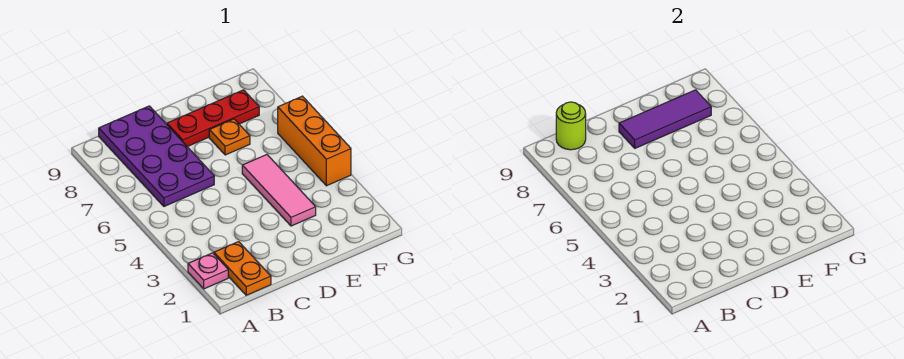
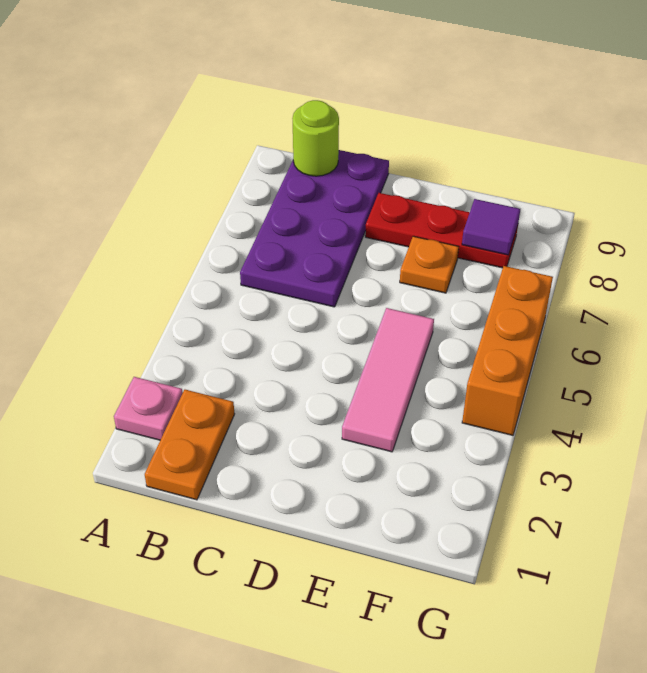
purple 1x3 tile [619,90,711,148] -> purple 1x1 tile [462,199,520,255]

